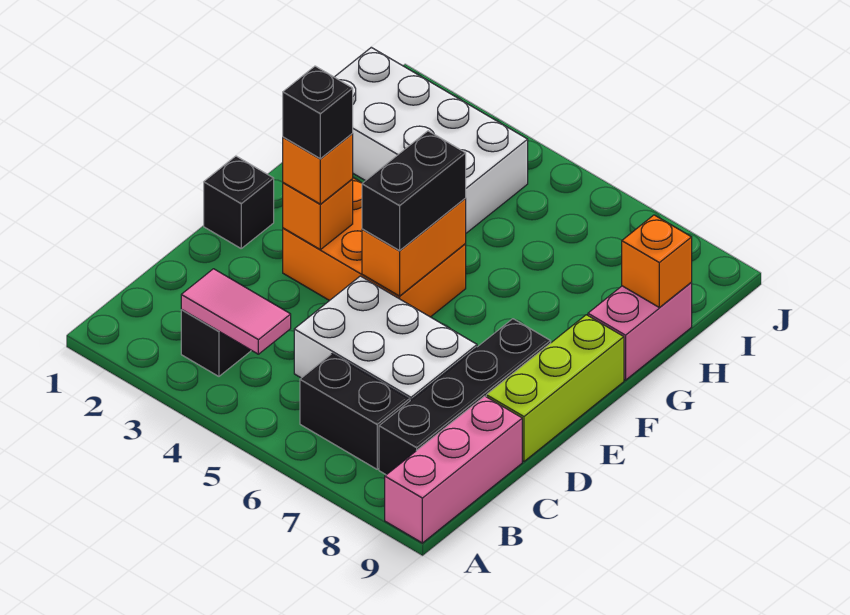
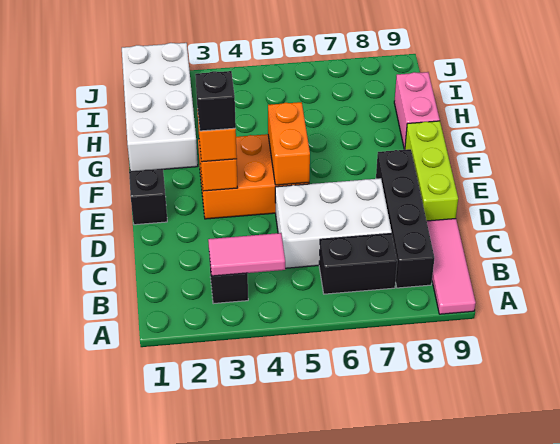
pink 1x3 brick [385,396,522,543] -> pink 1x3 tile [427,219,476,314]
black 1x2 brick [362,131,466,251] -> none
white 2x4 brick [335,47,528,233] -> white 2x4 brick turned to [122,43,198,171]
orange 1x1 brick [622,215,692,307] -> none

